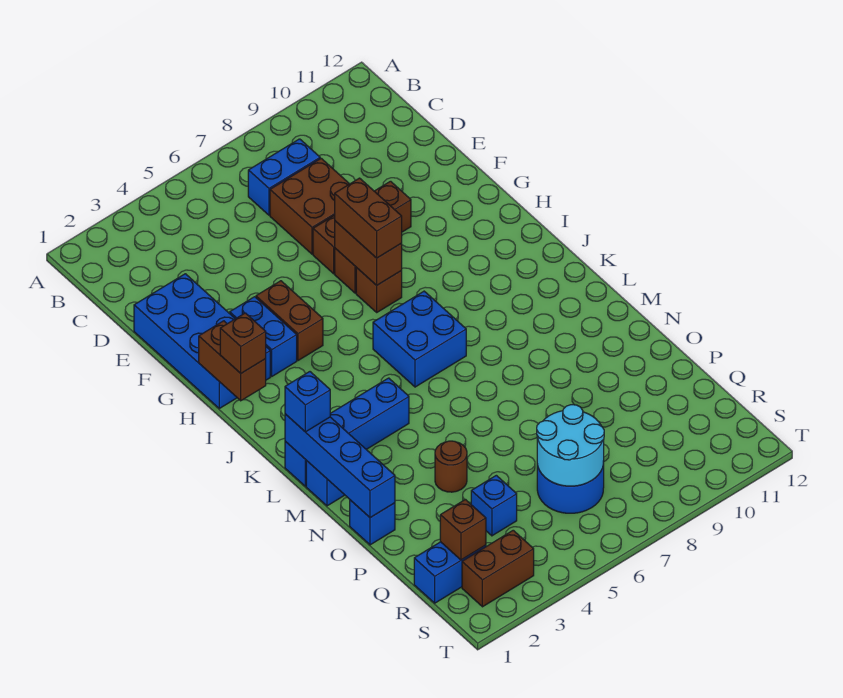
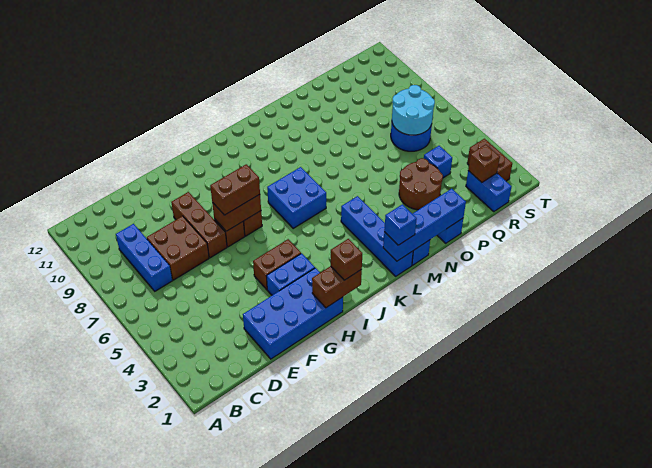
blue 1x2 brick [248,139,320,215] -> blue 1x3 brick [116,224,172,291]
brown 1x1 round brick [435,441,467,492] -> brown 2x2 round brick [399,158,443,210]

